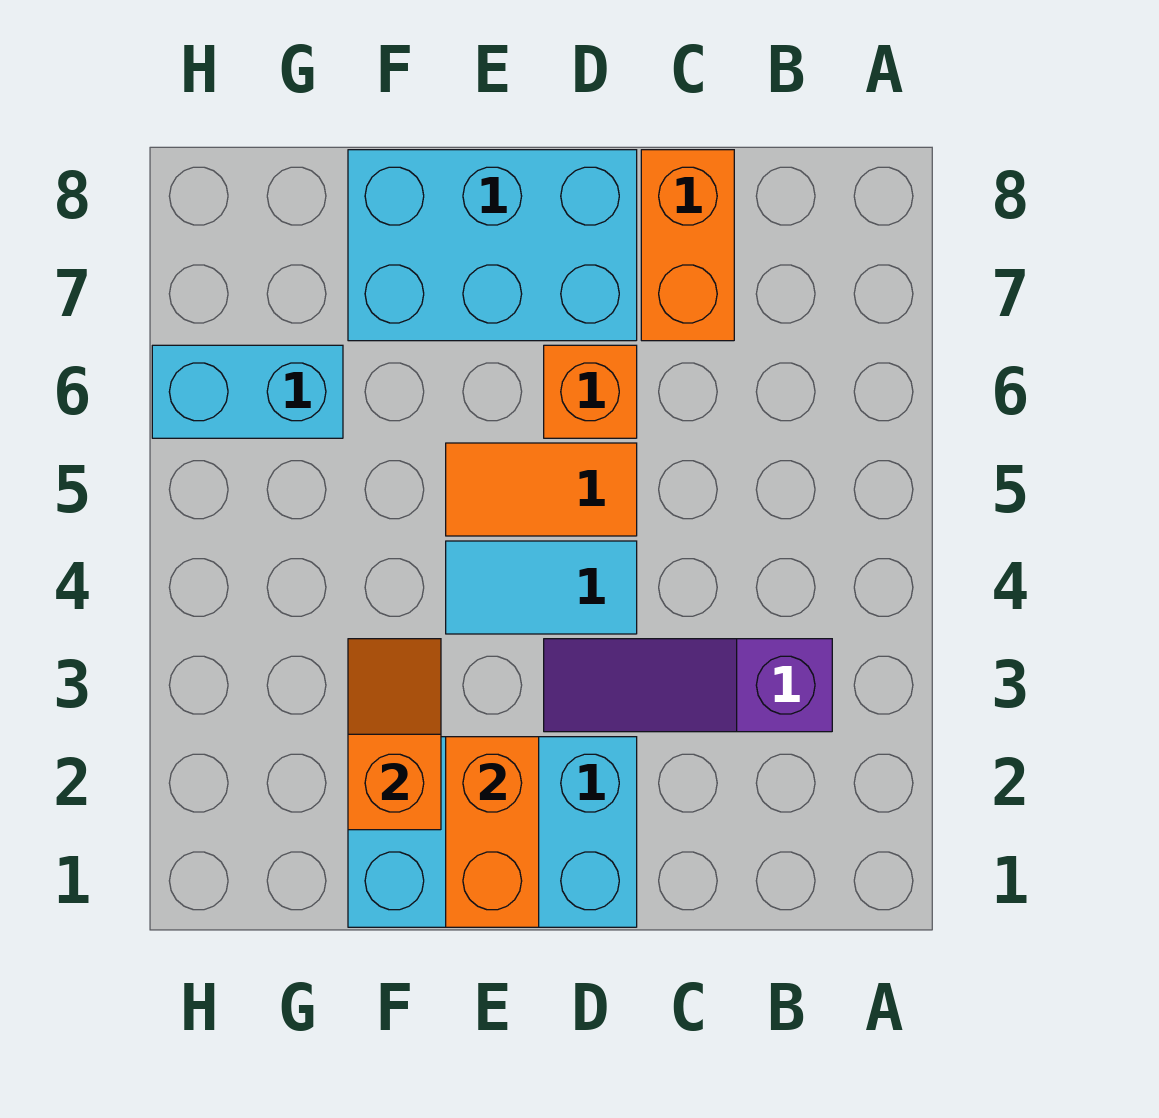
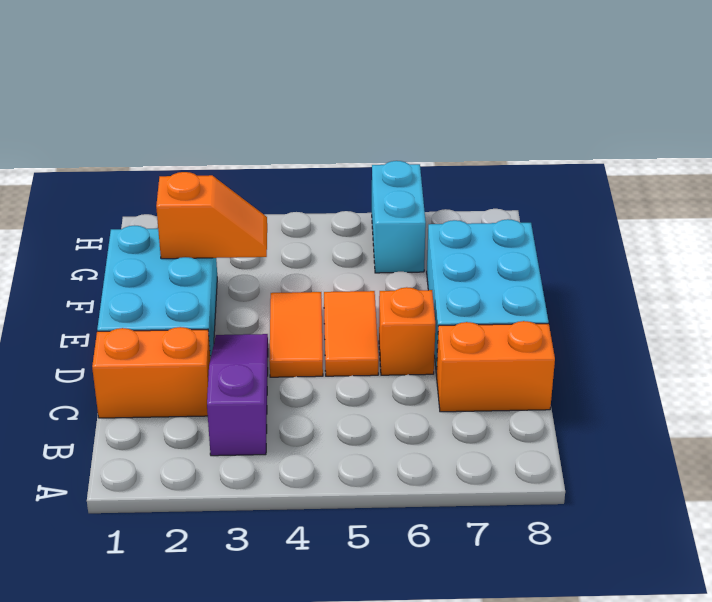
cyan 1x2 tile [446,541,637,634] -> orange 1x2 tile [269,292,323,377]
orange 1x2 brick [446,737,539,927] -> orange 1x2 brick moved to [92,327,210,418]

